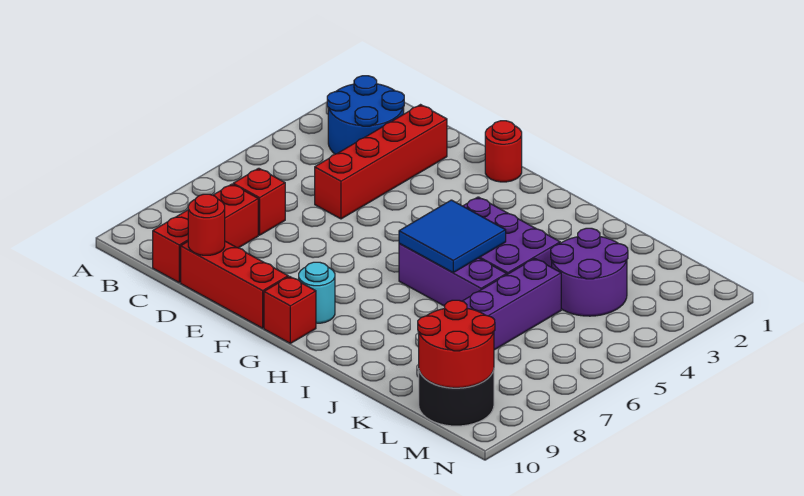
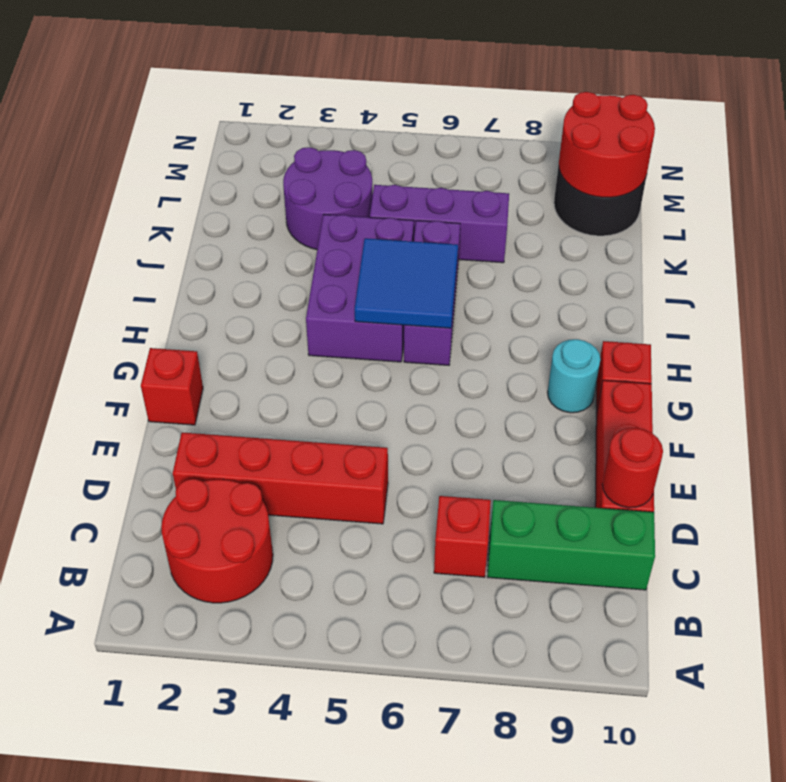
blue 2x2 round brick [327,76,404,154] -> red 2x2 round brick [161,479,273,603]
red 1x3 brick [153,184,258,282] -> green 1x3 brick [487,500,655,590]
red 1x1 round brick [485,121,522,182] -> red 1x1 brick [141,348,203,425]

